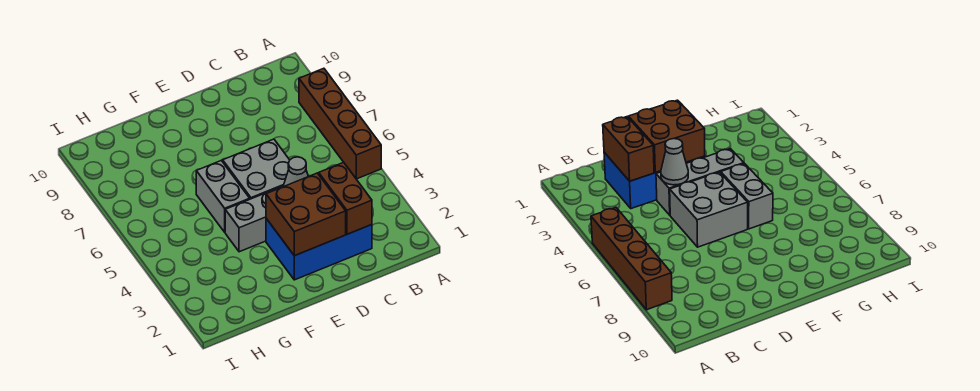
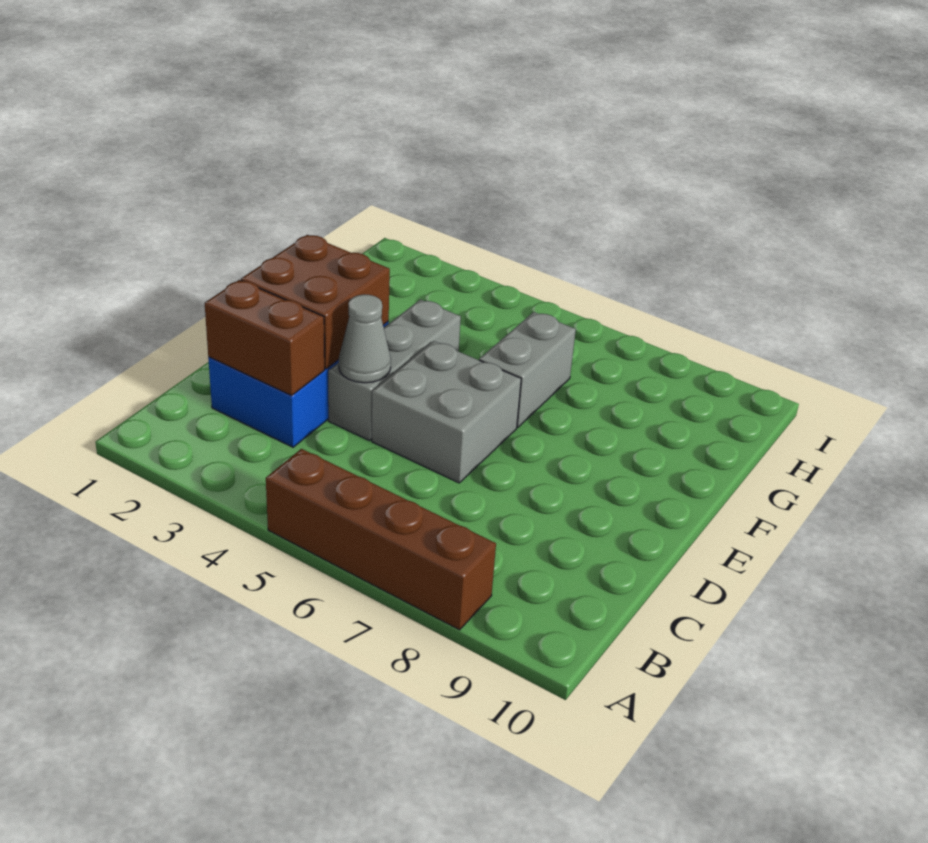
grey 1x2 brick [196,160,250,232] -> grey 1x2 brick turned to [479,312,576,427]

